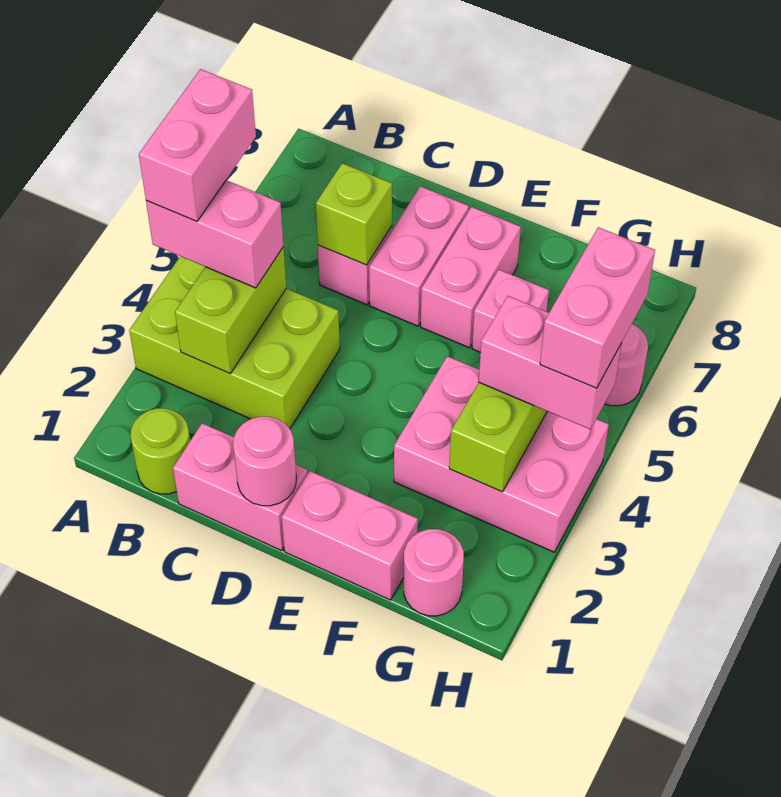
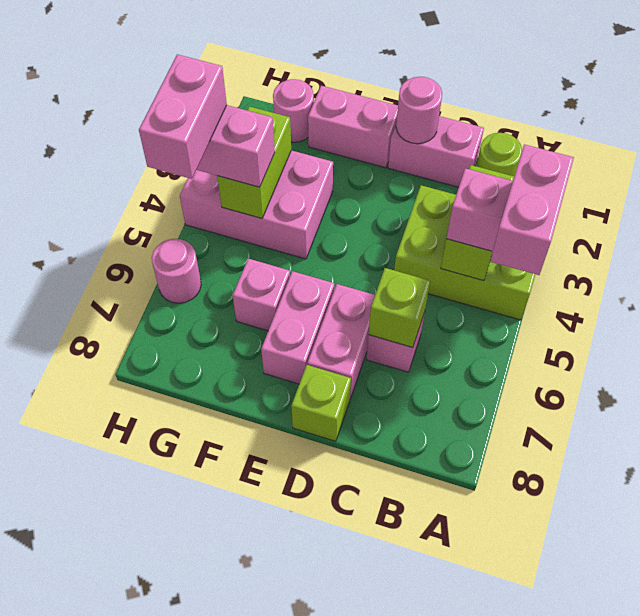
none -> lime 1x1 brick [291,365,351,441]

